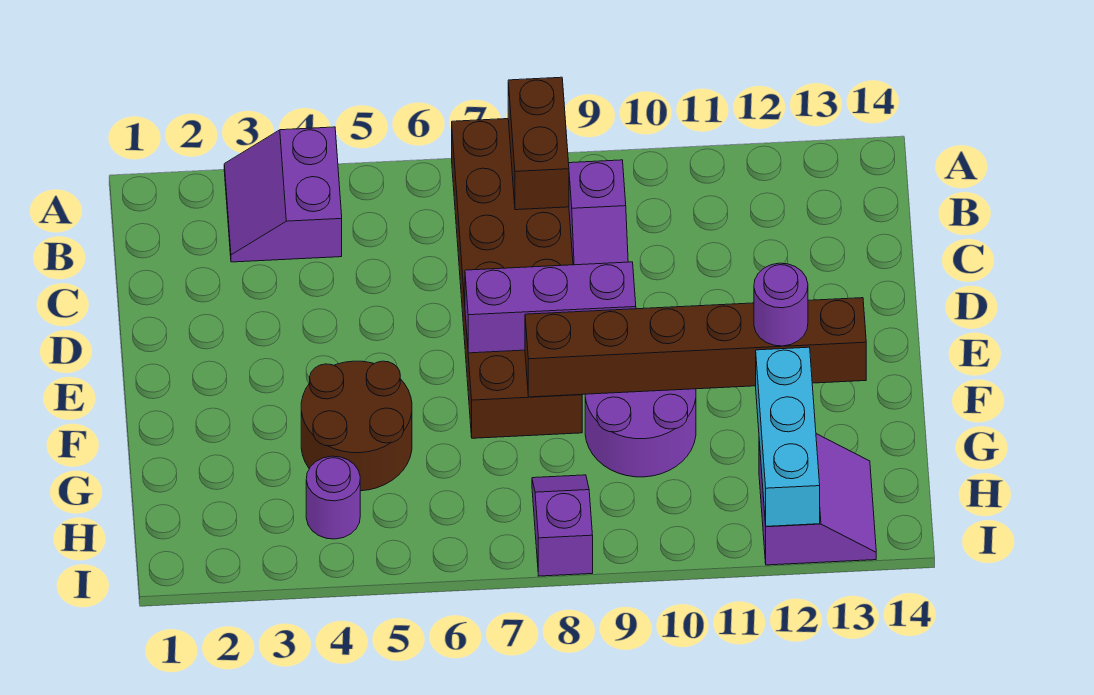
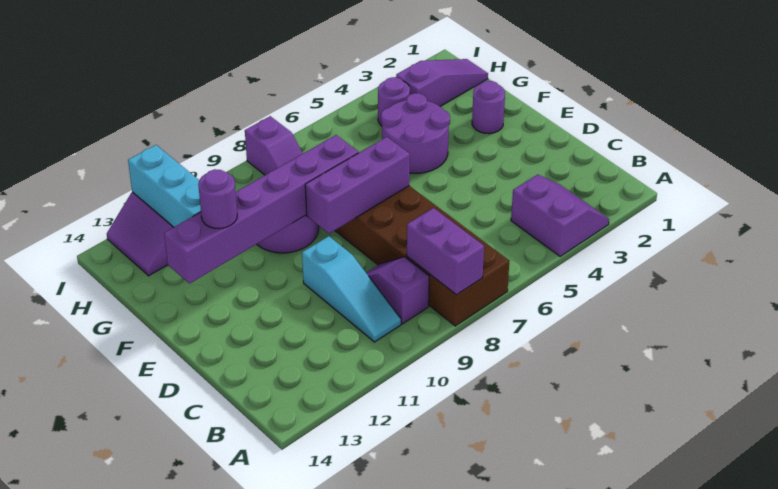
brown 1x2 brick [508,77,569,210] -> purple 1x2 brick [407,208,484,295]
none -> cyan 1x3 slope [302,236,401,342]
none -> purple 1x1 round brick [472,81,505,134]
brown 2x2 round brick [301,361,412,491] -> purple 2x2 round brick [381,93,450,173]
brown 1x6 brick [525,298,866,397] -> purple 1x6 brick [164,135,359,284]
none -> purple 1x3 slope [396,59,488,106]

